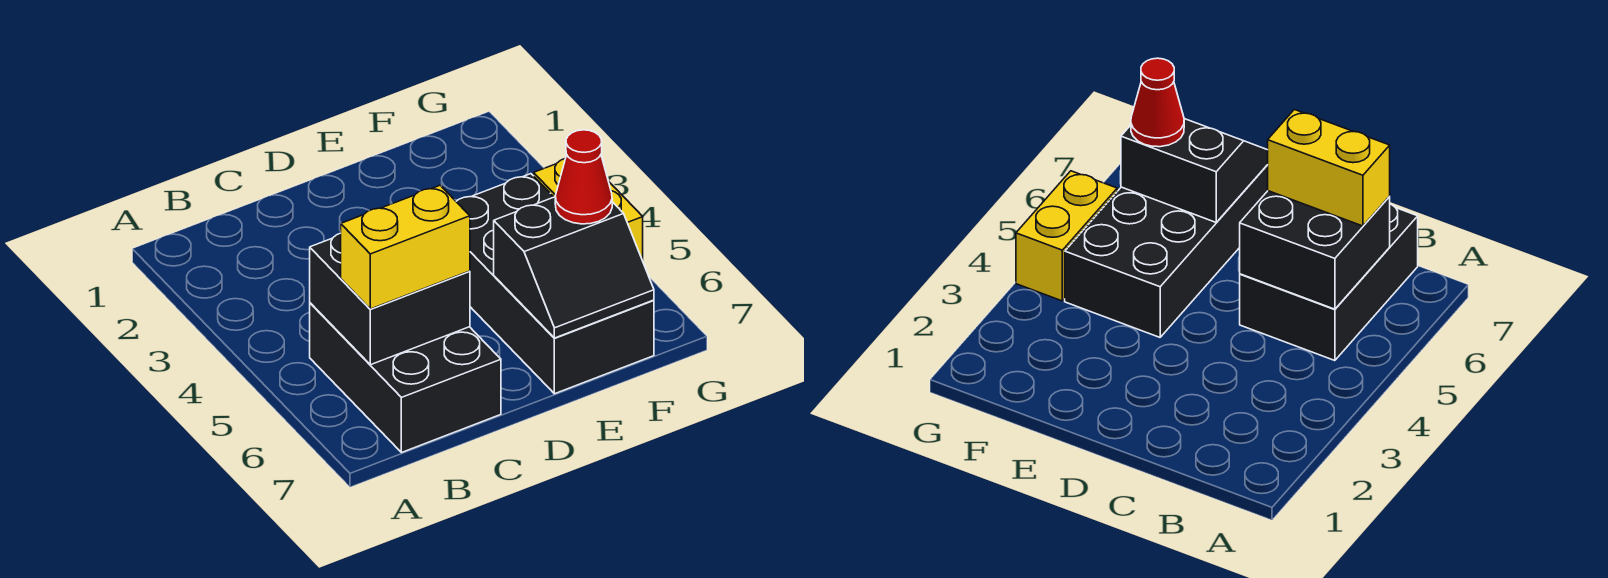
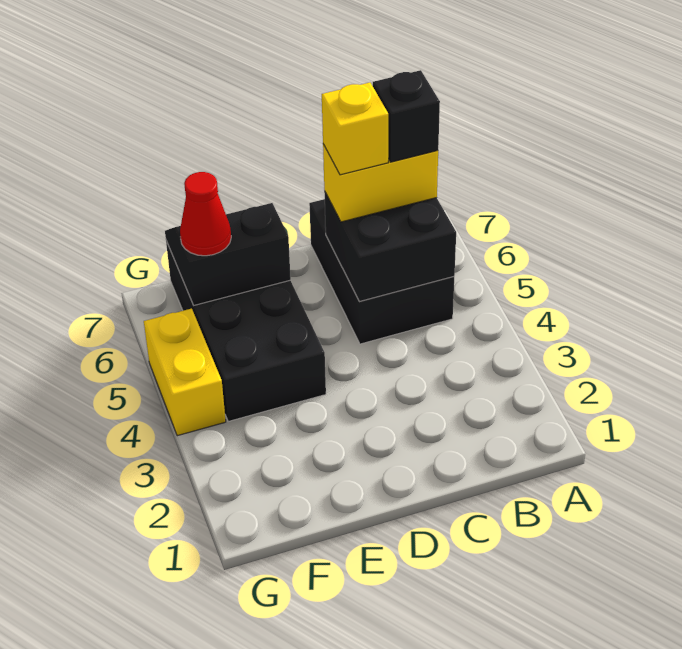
none -> black 1x1 brick [373,70,440,162]
none -> yellow 1x1 brick [322,83,388,175]

